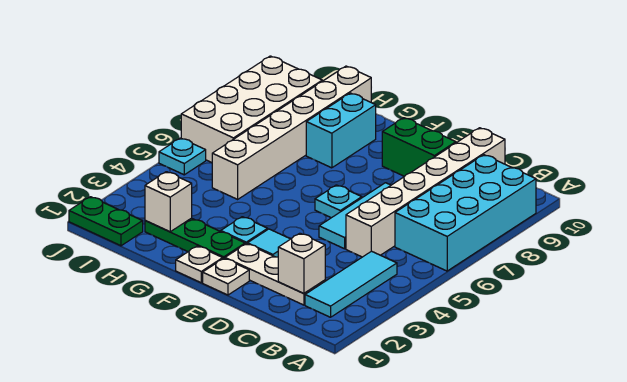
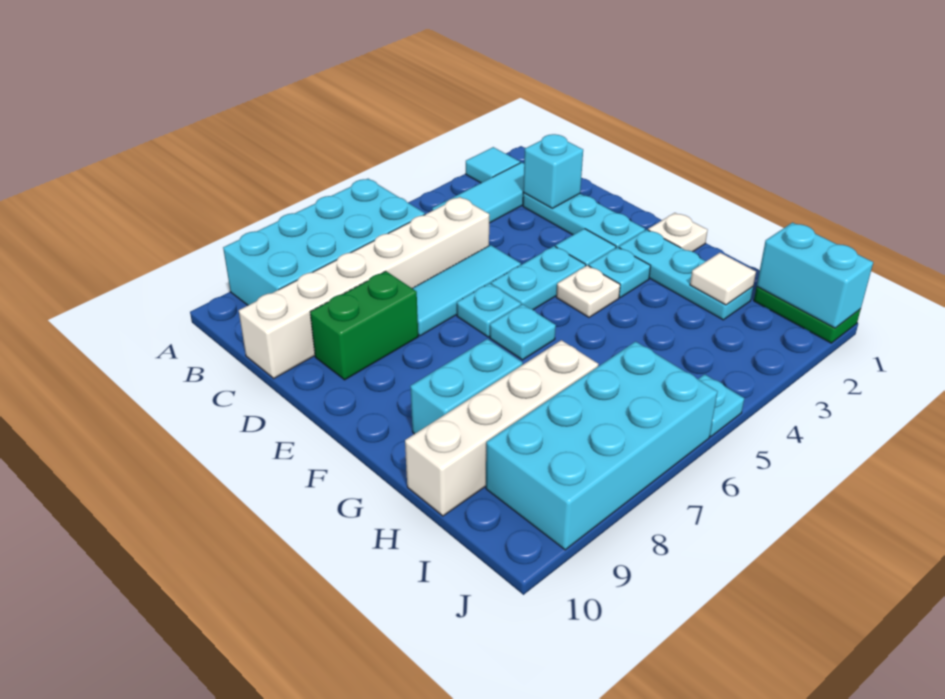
none -> cyan 1x1 tile [466,147,520,183]
white 1x3 plate [225,244,325,305] -> cyan 1x3 plate [523,193,645,248]
white 1x1 brick [278,233,325,294] -> cyan 1x1 brick [523,134,583,208]
green 1x2 brick [382,118,456,176] -> green 1x2 brick turned to [310,271,418,380]
white 1x1 plate [203,258,249,295] -> white 1x1 plate moved to [556,265,620,317]
none -> cyan 1x2 plate [491,246,586,310]
green 1x3 plate [145,218,245,258] -> cyan 1x3 plate [619,230,753,320]
none -> cyan 1x1 plate [490,304,556,360]
white 1x1 brick [145,172,192,232] -> white 1x1 tile [690,253,756,305]
white 1x6 brick [212,66,371,199] -> white 1x4 brick [405,340,599,516]
none -> cyan 1x2 brick [757,223,873,328]
white 2x4 brick [181,56,322,162] -> cyan 2x4 brick [486,342,717,550]

